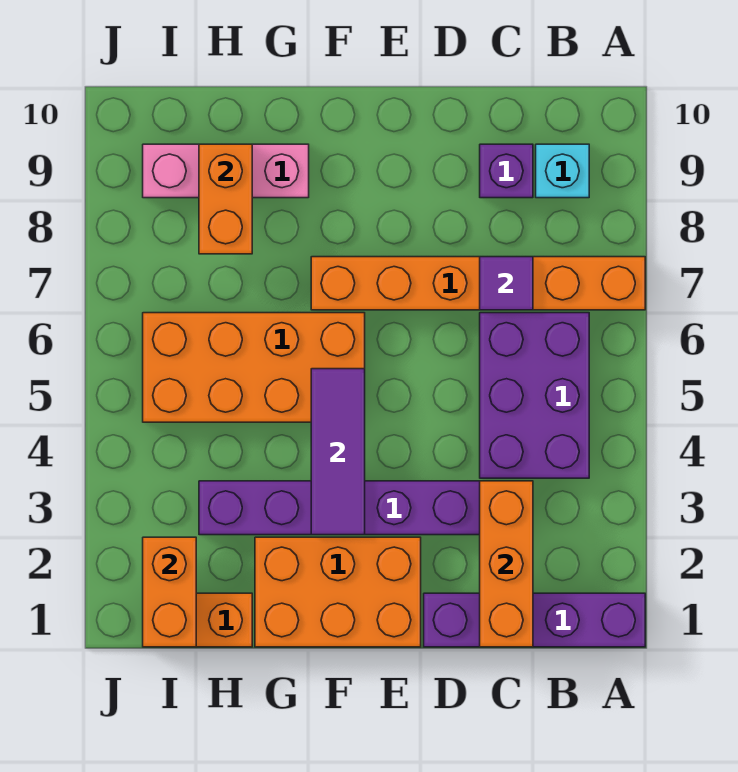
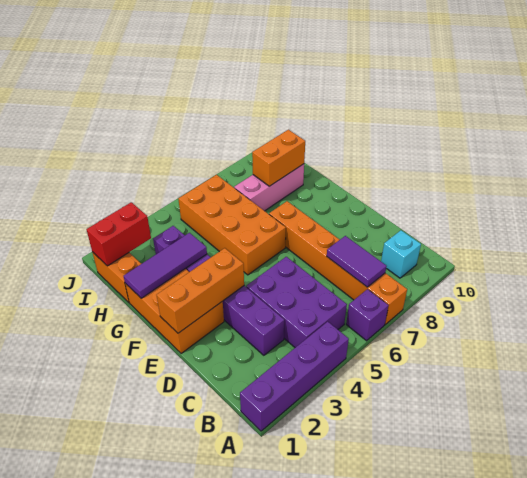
purple 1x4 brick [424,593,645,647] -> purple 1x4 brick turned to [240,322,349,431]
purple 2x3 brick [480,313,589,478] -> purple 2x3 brick turned to [246,257,347,347]
orange 1x3 brick [480,481,533,647] -> orange 1x3 brick moved to [157,248,244,333]
purple 1x1 tile [480,257,533,310] -> purple 1x2 tile [327,236,387,287]
purple 1x1 brick [480,144,533,198] -> purple 1x1 brick moved to [346,289,388,341]
purple 1x3 tile [311,369,365,535] -> purple 1x3 tile moved to [124,233,207,298]
pink 1x3 brick [143,144,309,198] -> pink 1x3 brick turned to [234,164,304,211]
orange 1x2 brick [143,537,196,647] -> red 1x2 brick [86,202,151,266]

